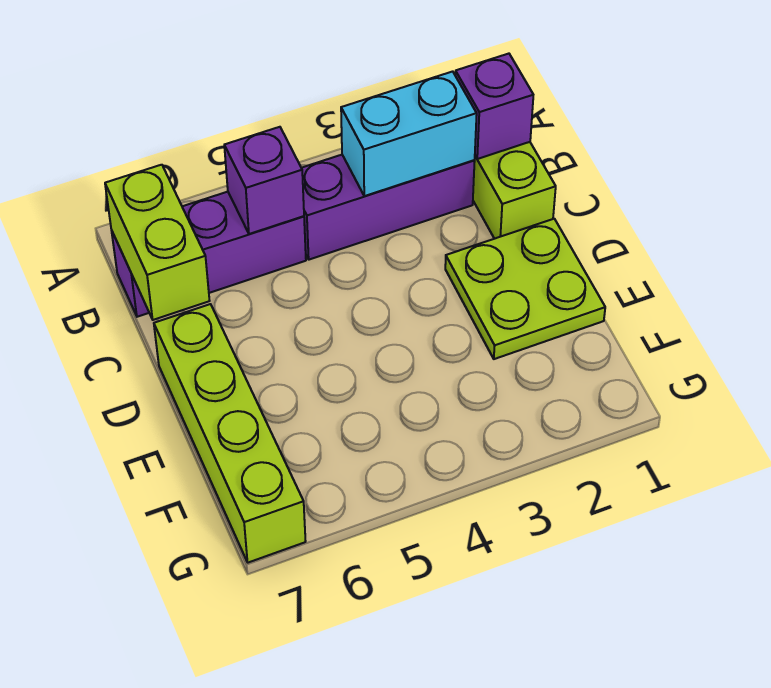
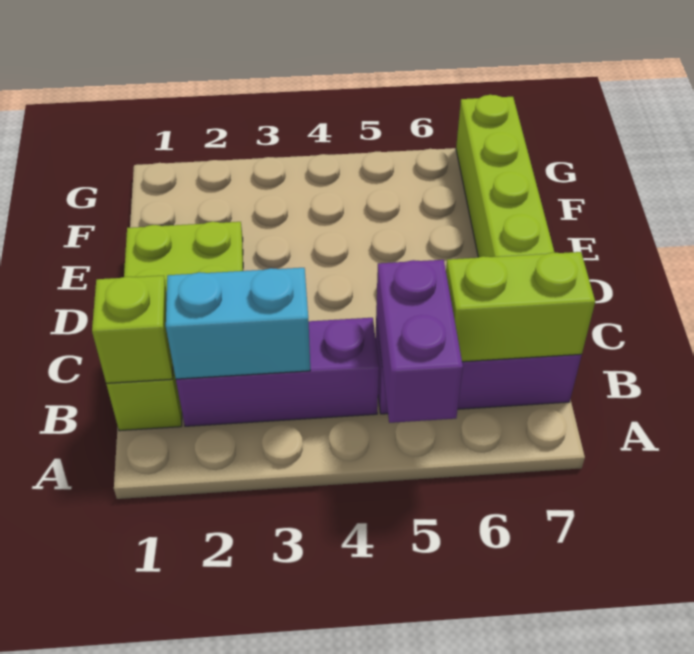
purple 1x1 brick [455,54,533,159] -> lime 1x1 brick [92,275,173,383]
purple 1x1 brick [224,127,304,234] -> purple 1x2 brick [376,260,463,423]
lime 1x2 brick [105,165,210,320] -> lime 1x2 brick turned to [446,252,595,362]

